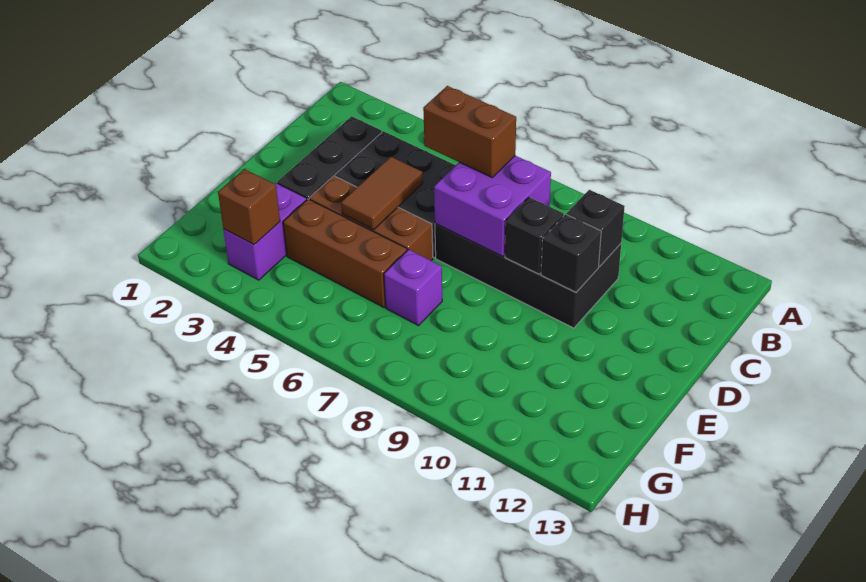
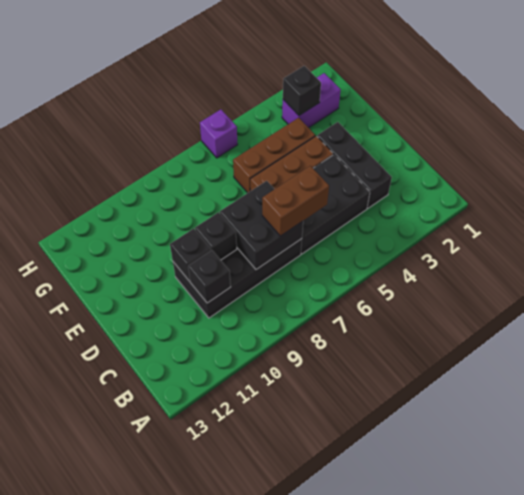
purple 2x2 brick [434,156,551,257] -> black 2x2 brick [220,181,303,270]
brown 1x2 tile [341,157,423,230] -> none
purple 1x2 brick [223,183,307,280] -> purple 1x2 brick turned to [282,73,341,128]
purple 1x1 brick [384,249,442,326] -> purple 1x1 brick moved to [200,109,238,158]
brown 1x1 brick [218,169,280,245] -> black 1x1 brick [283,66,321,116]

